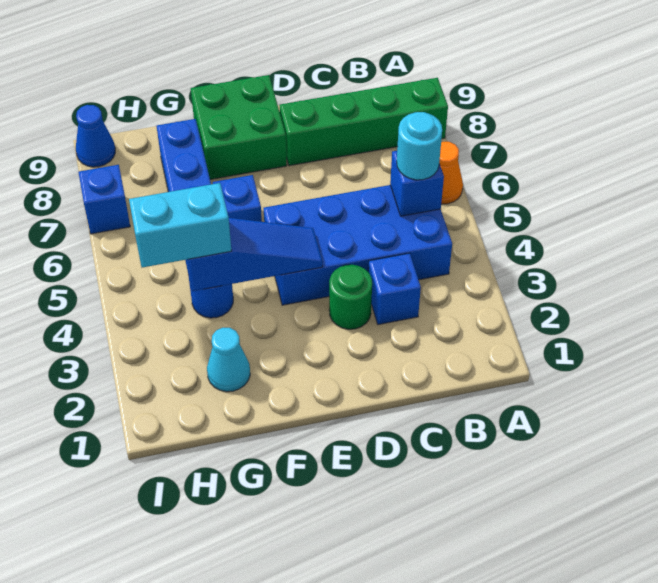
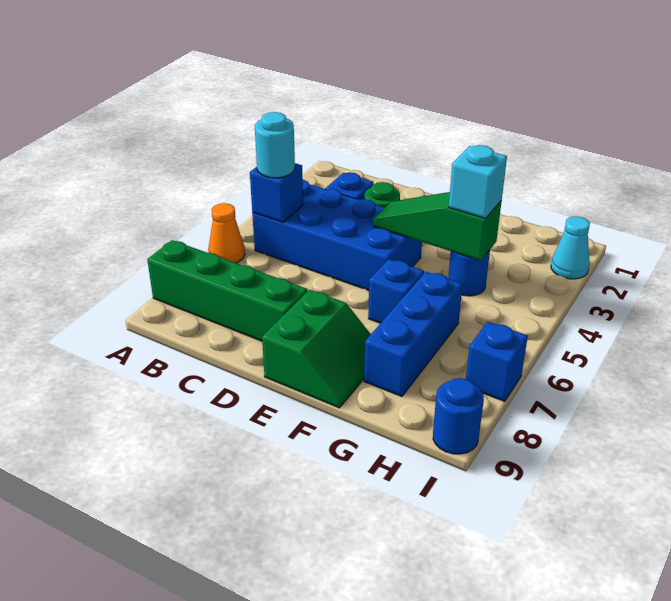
blue 1x3 slope [185,218,323,291] -> green 1x3 slope [373,192,502,261]
green 2x2 brick [191,75,287,179] -> green 2x2 slope [262,290,371,408]
cyan 1x1 cone [207,328,250,392] -> cyan 1x1 cone moved to [551,216,590,279]
cyan 1x2 brick [129,183,231,268] -> cyan 1x1 brick [449,145,507,218]
blue 1x1 cone [76,105,115,167] -> blue 1x1 round brick [433,378,484,454]

